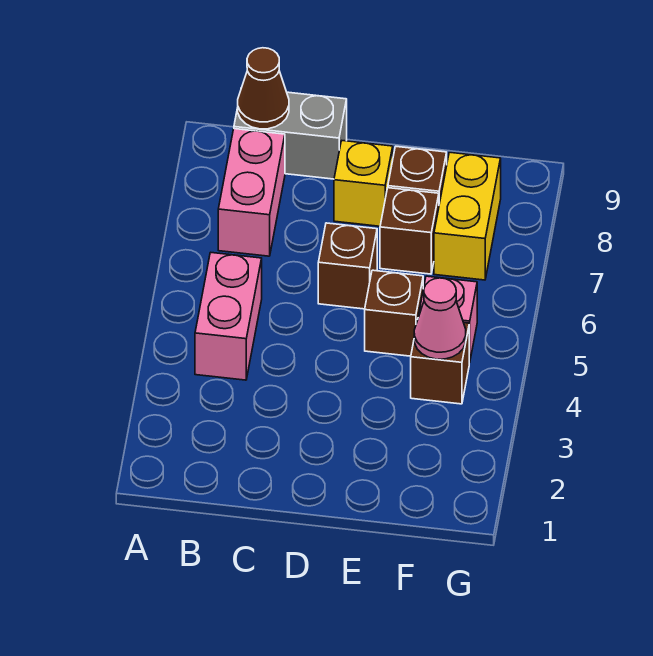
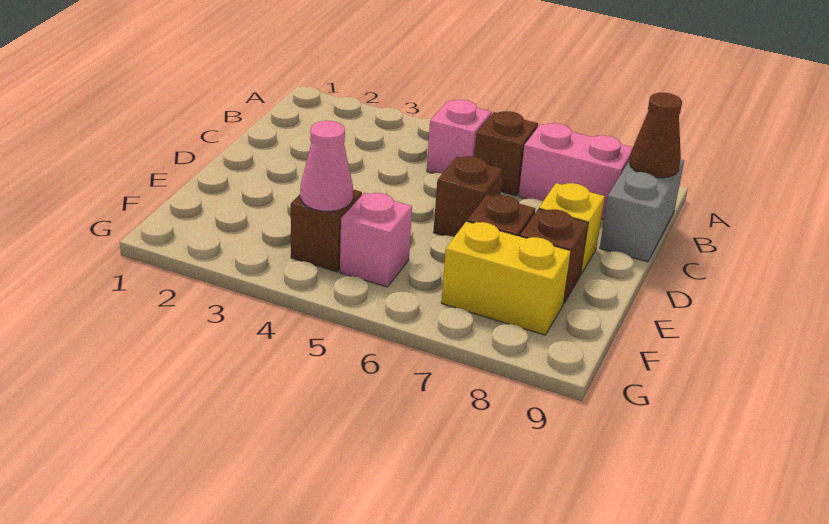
pink 1x2 brick [195,253,262,380] -> pink 1x1 brick [427,100,492,173]
brown 1x1 brick [365,270,423,356] -> brown 1x1 brick moved to [475,111,538,196]

